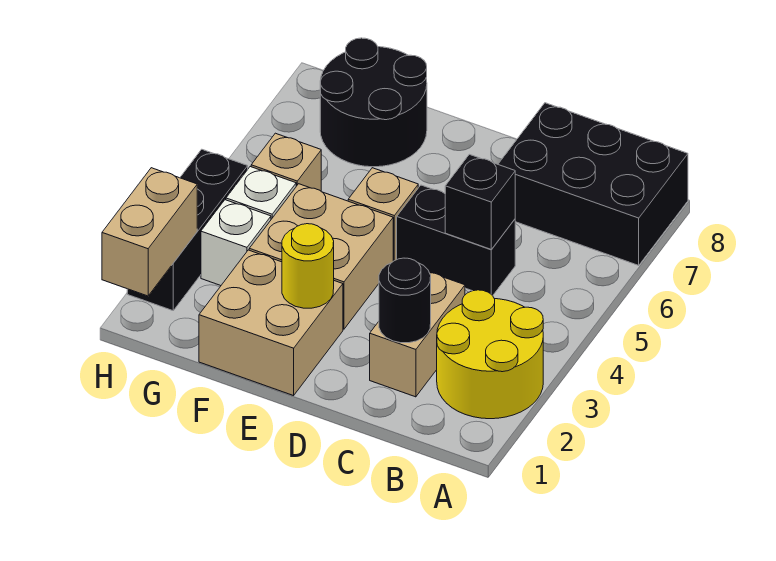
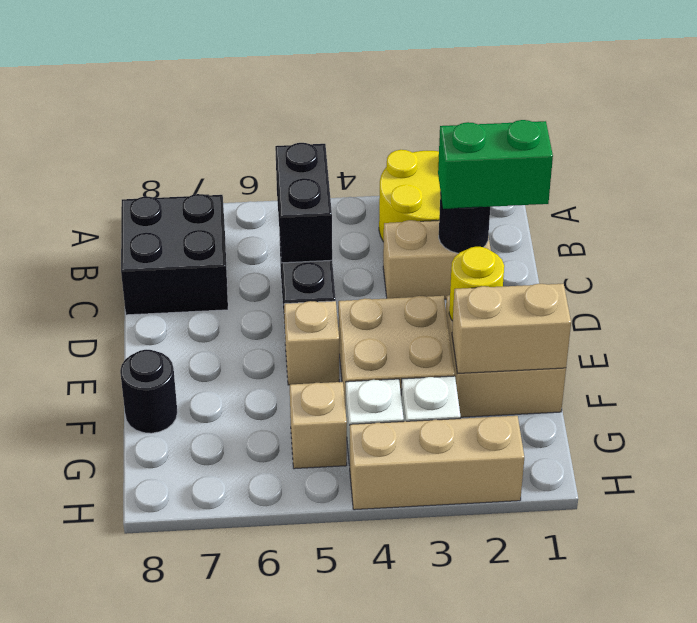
black 2x3 brick [498,103,688,265] -> black 2x2 brick [121,194,228,315]
none -> green 1x2 brick [438,120,553,209]
black 1x1 brick [445,154,515,249] -> black 1x2 brick [275,143,332,263]
black 2x2 round brick [320,38,427,167] -> black 1x1 round brick [120,350,177,433]
tan 1x2 brick [102,168,197,296] -> tan 1x2 brick moved to [452,284,571,374]
black 1x3 brick [127,149,248,311] -> tan 1x3 brick [350,416,524,510]

